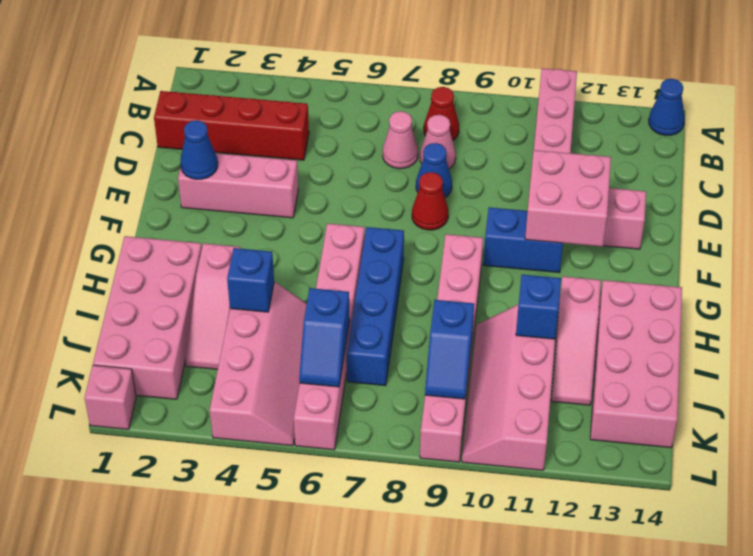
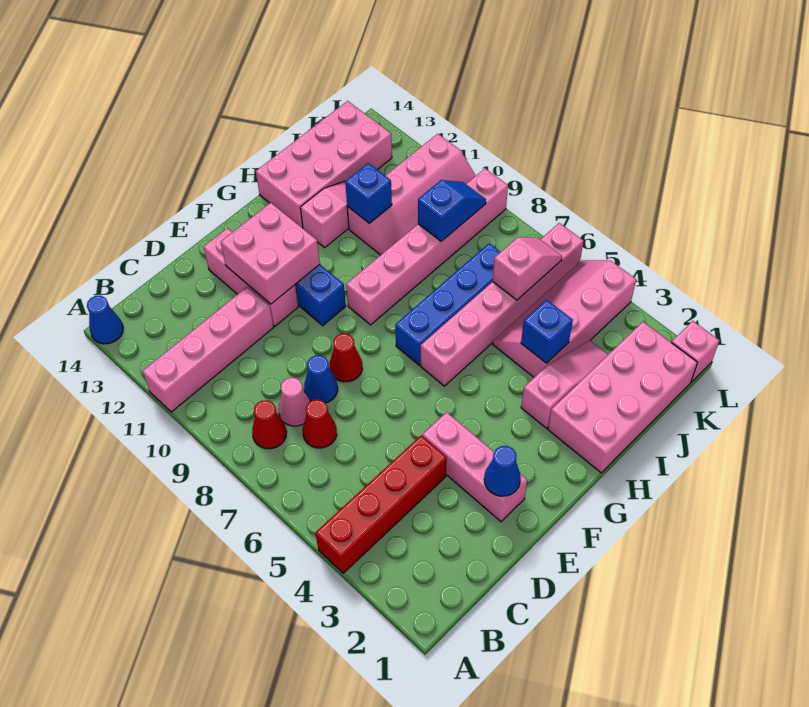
red 1x4 brick [154,91,309,160] -> red 1x4 brick turned to [316,436,447,573]
pink 1x1 cone [383,111,418,169] -> red 1x1 cone [303,400,337,448]
blue 1x2 slope [299,288,350,387] -> pink 1x2 slope [492,237,562,300]

